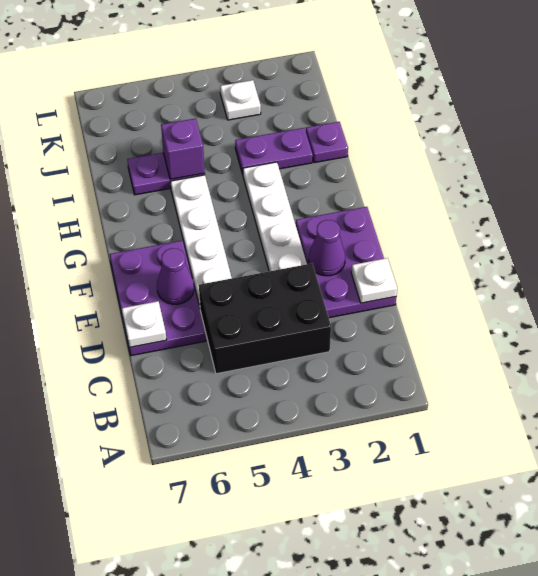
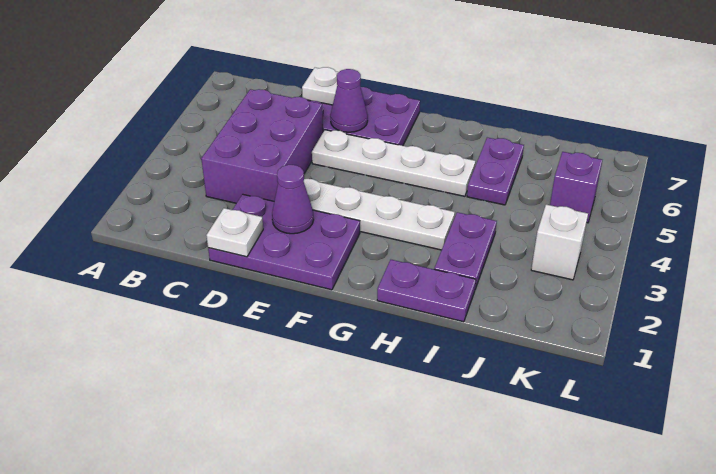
black 2x3 brick [199,264,331,374] -> purple 2x3 brick [201,89,323,203]
purple 1x1 plate [306,122,348,163] -> purple 1x2 plate [377,260,476,322]
purple 1x1 brick [161,118,205,179] -> purple 1x1 brick moved to [550,152,602,223]
white 1x1 plate [220,80,261,120] -> white 1x1 brick [531,205,588,280]

